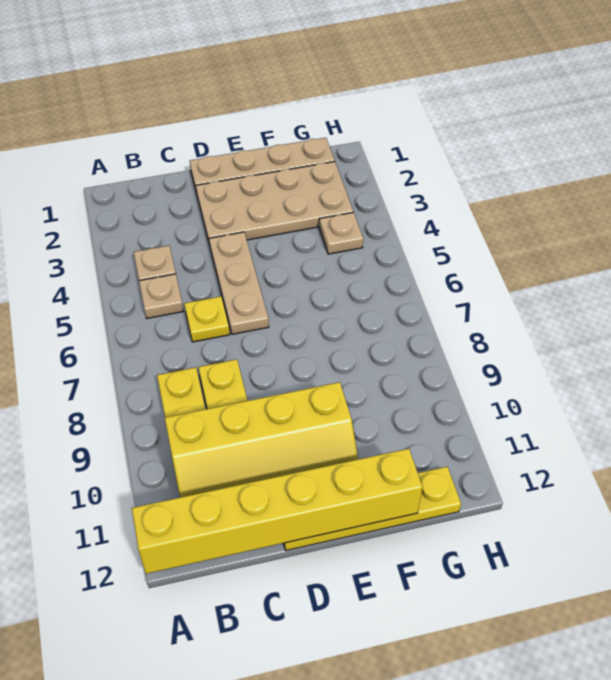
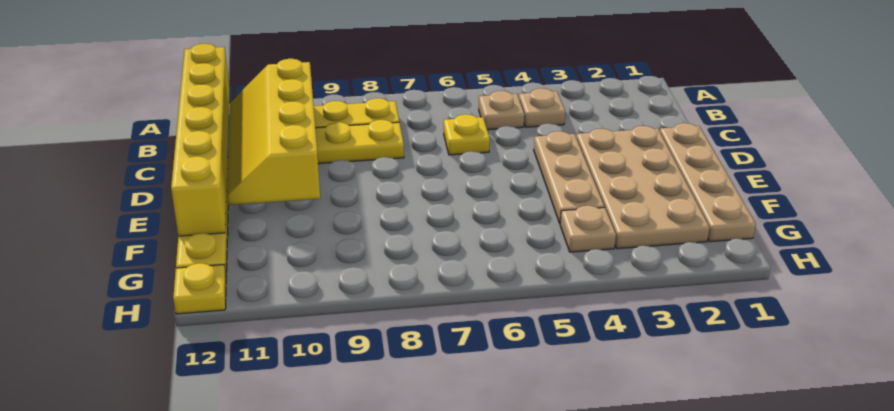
tan 1x3 plate [209,232,269,334] -> tan 1x3 plate turned to [534,131,605,223]
none -> yellow 1x1 plate [173,263,226,314]

